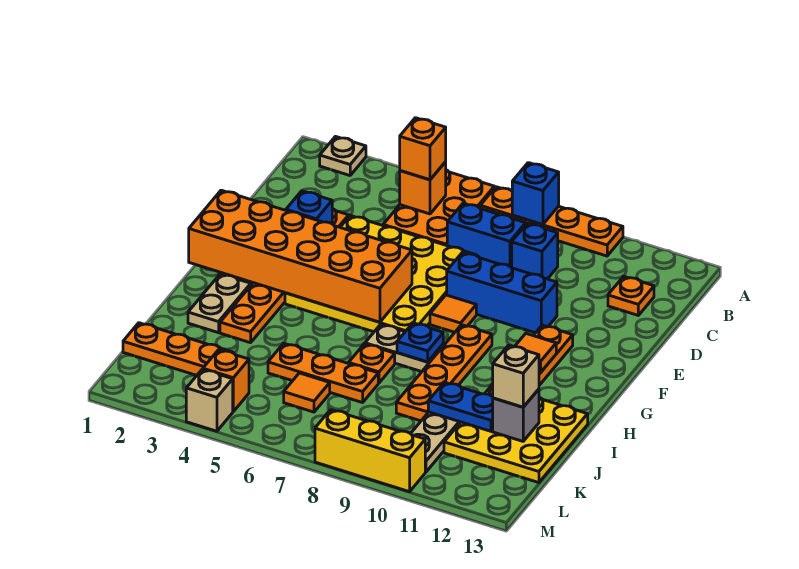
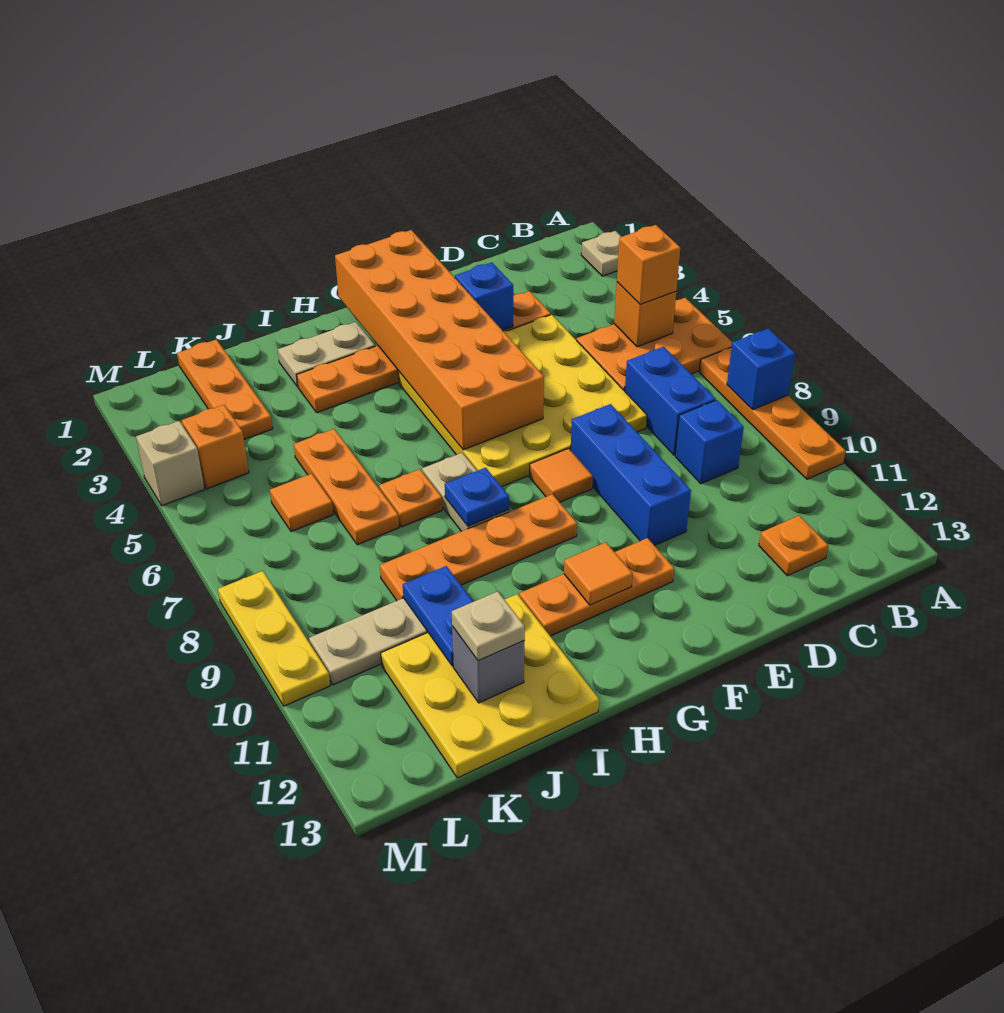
tan 1x1 brick [492,345,539,407] -> tan 1x1 plate [452,591,525,661]
yellow 1x3 brick [315,410,425,492] -> yellow 1x3 plate [218,571,330,706]

